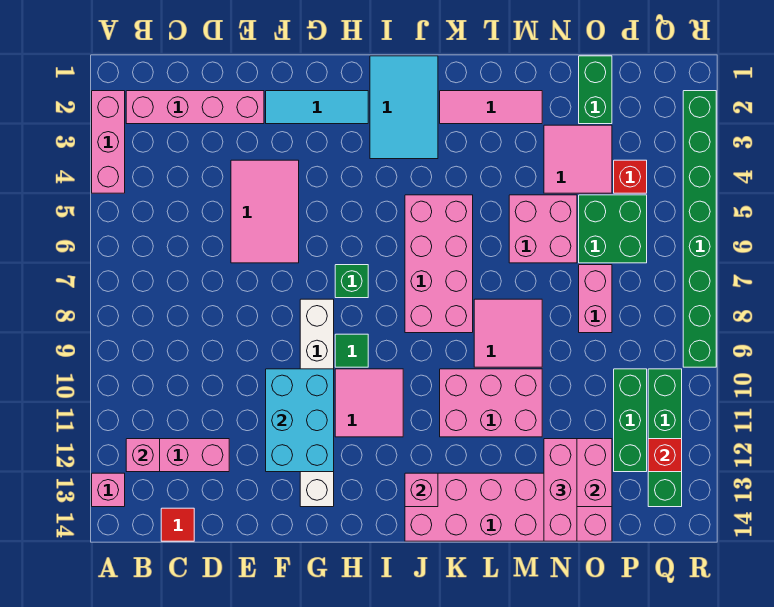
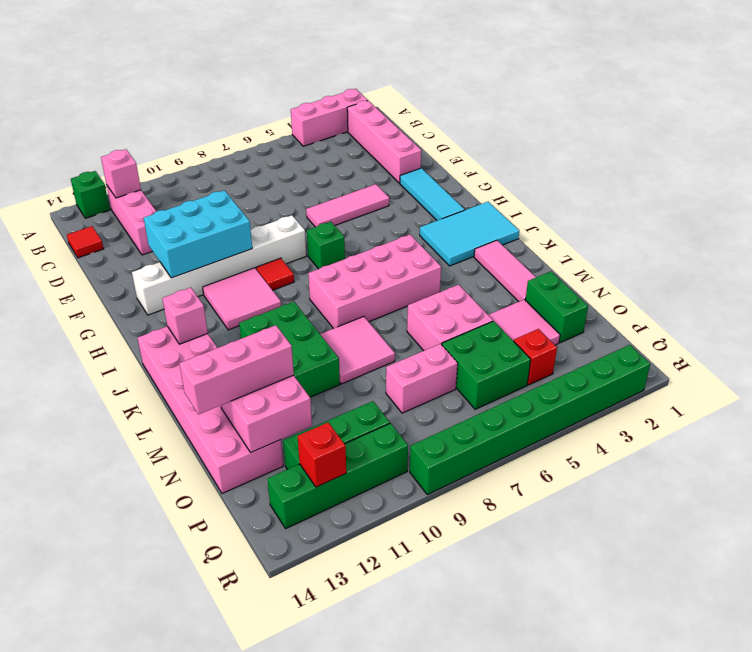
pink 1x1 brick [92,473,125,507] -> green 1x1 brick [71,171,110,218]
pink 2x3 tile [231,160,299,263] -> pink 1x3 tile [306,184,389,227]
green 1x1 tile [335,334,368,367] -> red 1x1 tile [256,258,294,290]
pink 2x3 brick [440,369,542,437] -> green 2x3 brick [239,302,340,397]
green 1x2 brick [579,56,612,124] -> green 1x2 brick turned to [525,271,588,343]

